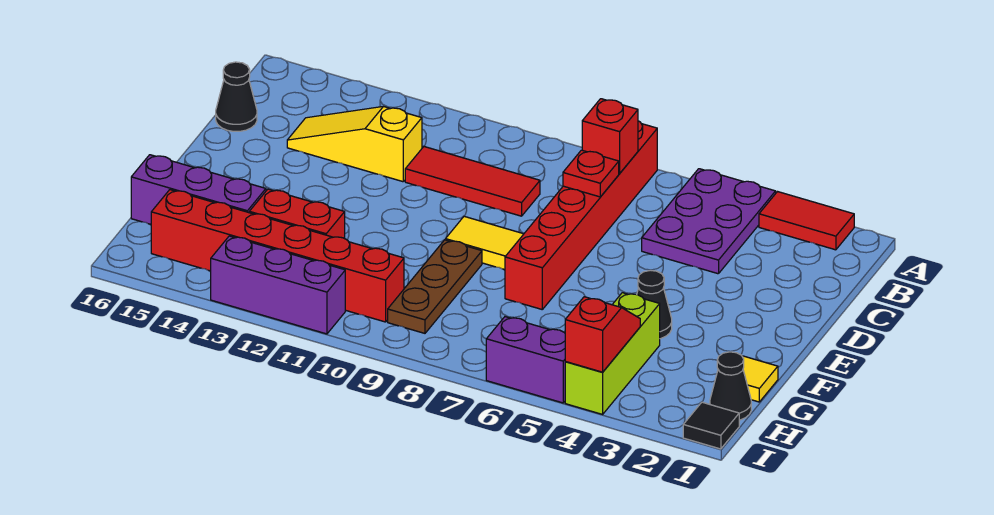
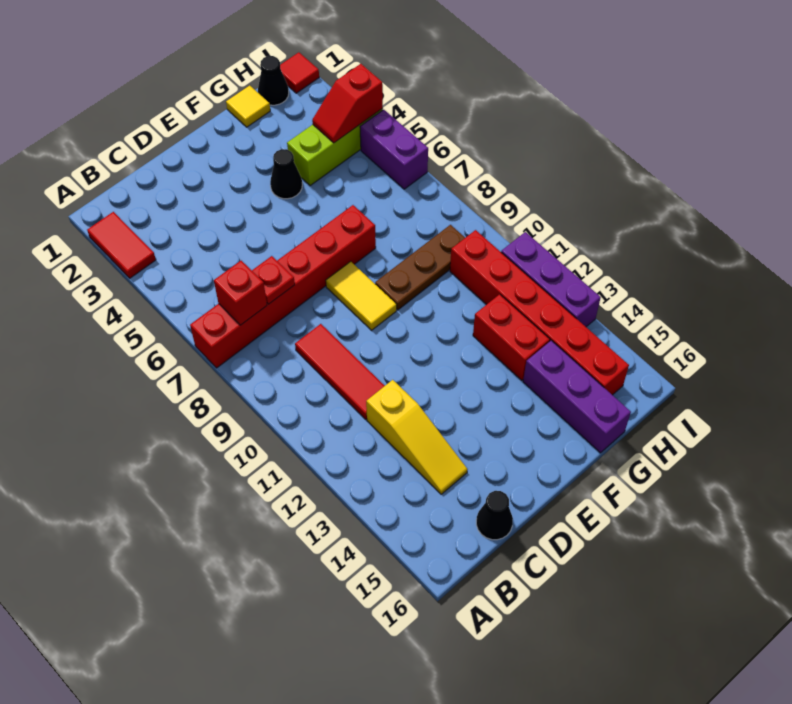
purple 2x3 plate [642,169,776,274] -> none
black 1x1 tile [683,402,739,449] -> red 1x1 tile [280,52,319,93]

